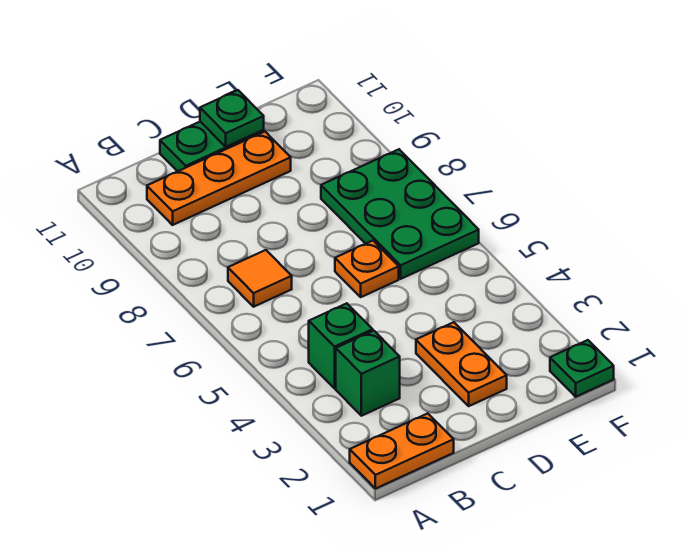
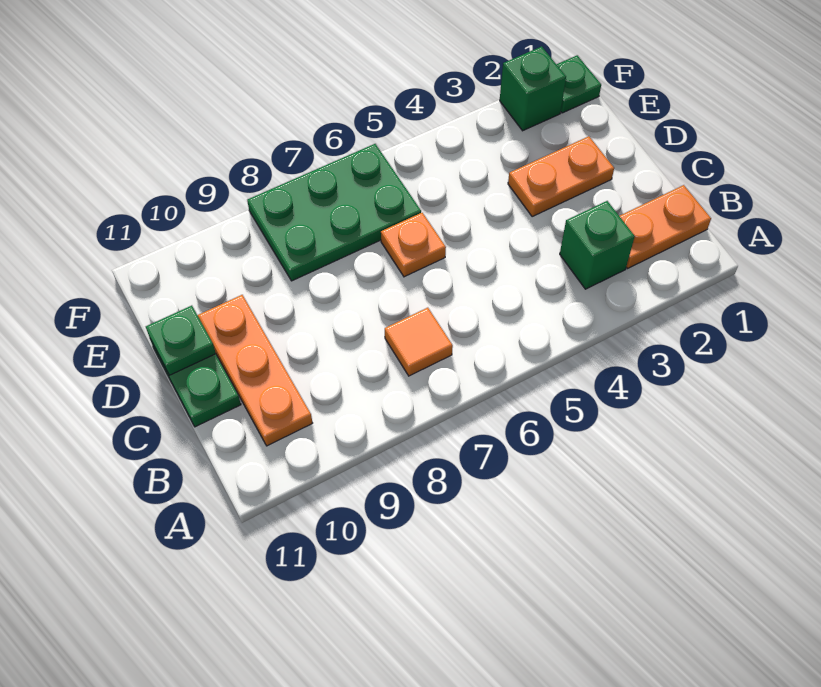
orange 1x2 plate [350,413,454,489] -> orange 1x2 plate turned to [620,185,711,268]
green 1x1 brick [309,303,373,388] -> green 1x1 brick moved to [500,46,566,131]

